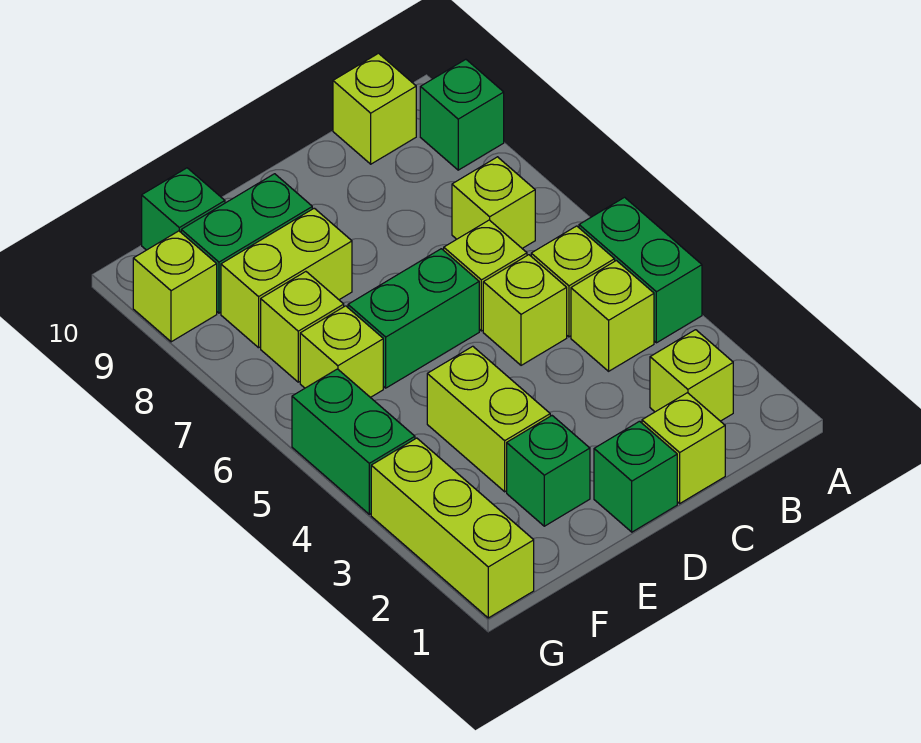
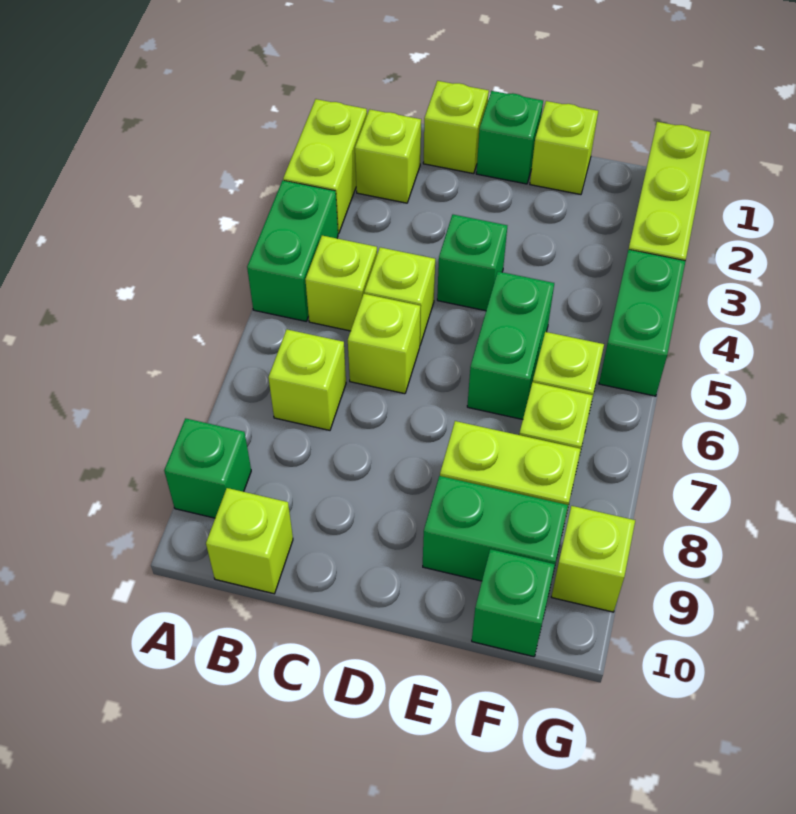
lime 1x1 brick [571,261,654,371] -> lime 1x1 brick moved to [530,101,598,195]
green 1x2 brick [348,249,479,388] -> green 1x2 brick turned to [467,272,554,419]
green 1x1 brick [507,416,590,526] -> green 1x1 brick moved to [437,215,507,311]
lime 1x2 brick [427,346,550,492] -> lime 1x2 brick moved to [283,99,367,234]

